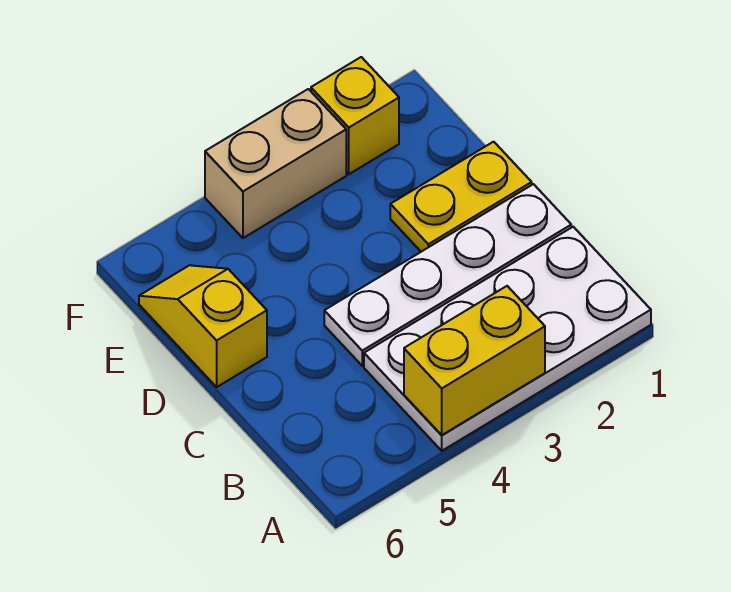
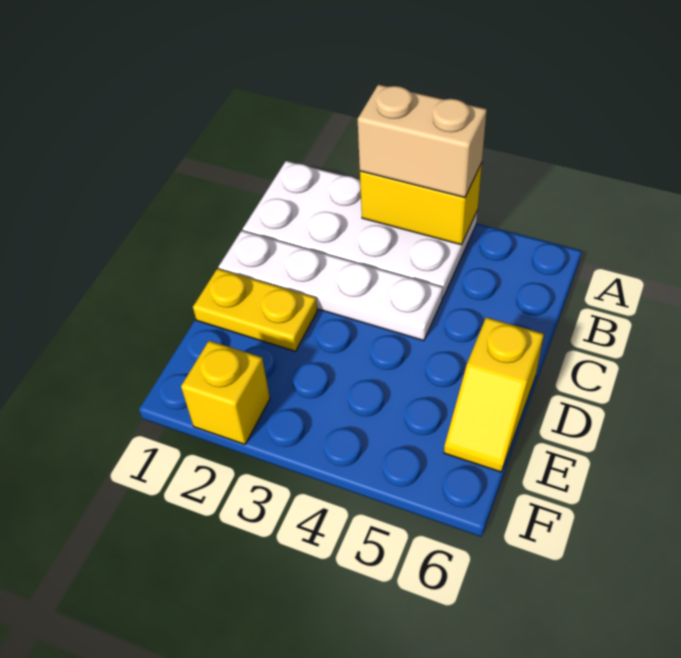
tan 1x2 brick [205,89,346,238] -> tan 1x2 brick moved to [358,84,487,198]

